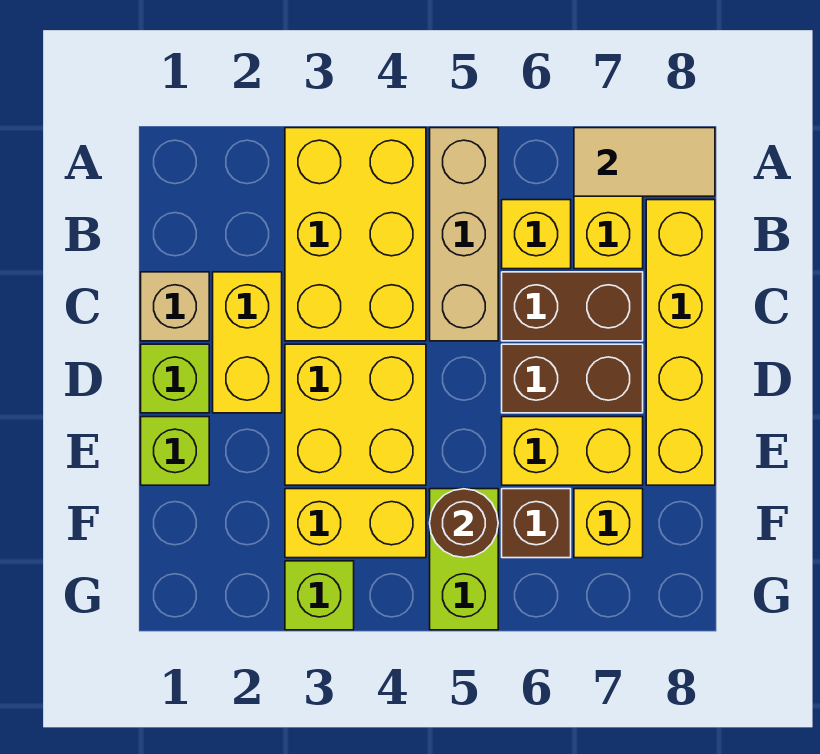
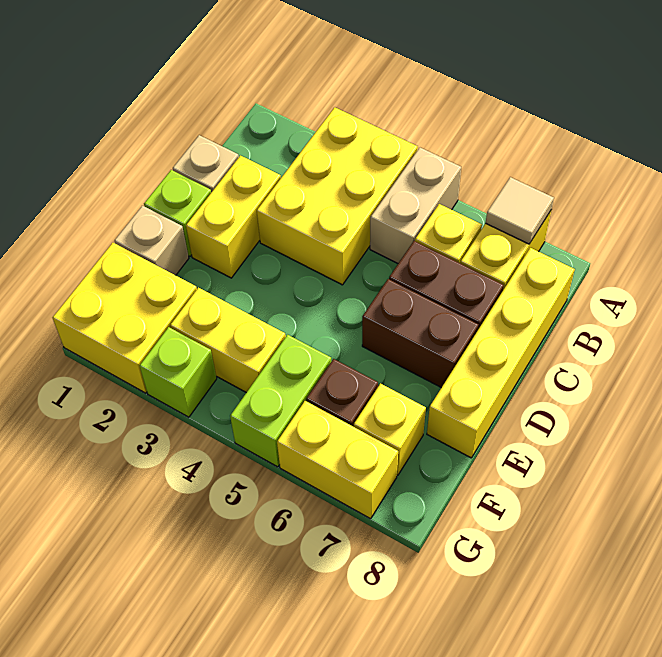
tan 1x3 brick [430,128,498,341] -> tan 1x2 brick [370,148,461,263]
tan 1x2 tile [574,128,715,196] -> tan 1x1 tile [486,177,554,244]
yellow 2x2 brick [285,344,426,485] -> yellow 2x2 brick moved to [52,243,197,393]
lime 1x1 brick [141,417,209,485] -> tan 1x1 brick [114,206,189,275]
yellow 1x2 brick [502,417,643,485] -> yellow 1x2 brick moved to [277,401,398,519]
brown 1x1 round brick [430,489,498,558] -> none

